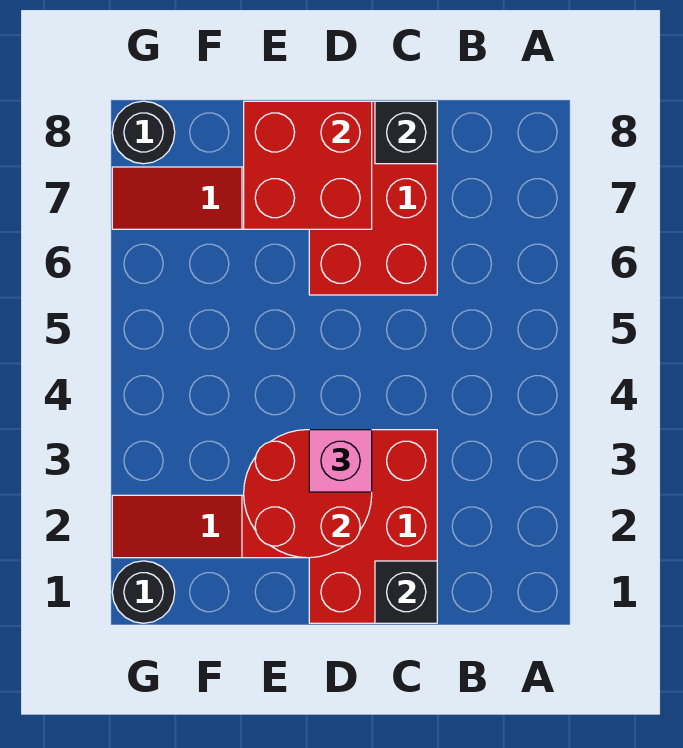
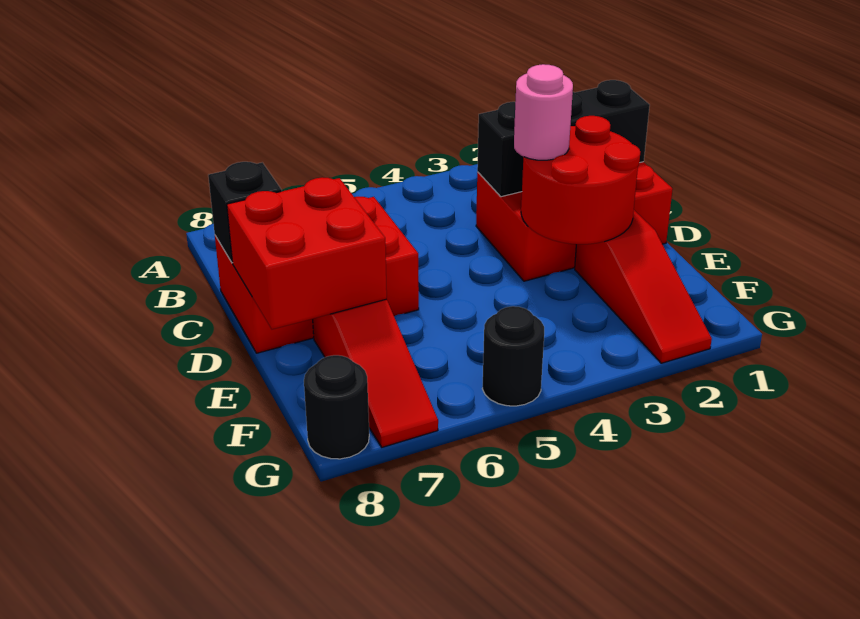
black 1x1 brick [375,561,437,623] -> black 1x3 brick [477,80,650,197]
pink 1x1 brick [309,430,372,492] -> pink 1x1 round brick [514,64,573,160]
black 1x1 round brick [112,561,175,623] -> black 1x1 round brick moved to [482,306,544,406]

